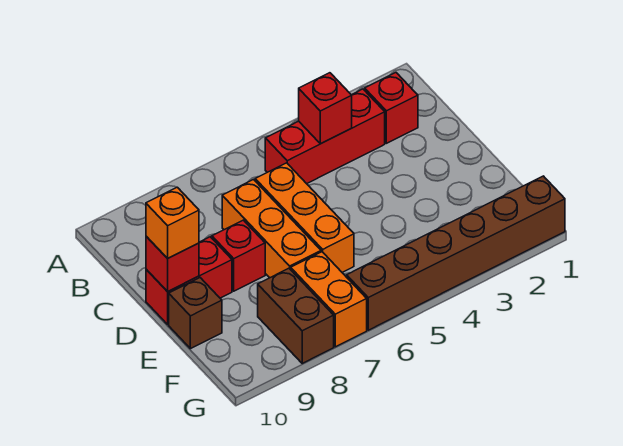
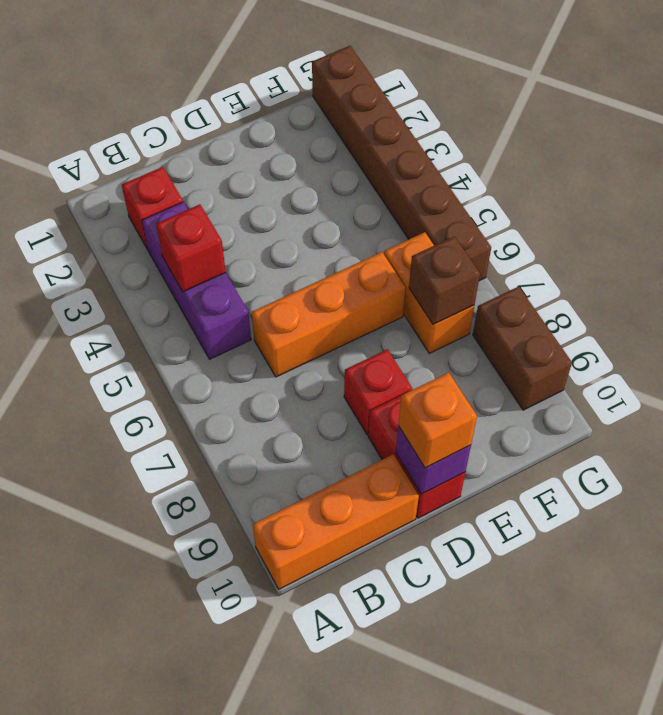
red 1x3 brick [265,89,385,184] -> purple 1x3 brick [142,202,251,359]
orange 1x3 brick [222,180,321,278] -> orange 1x3 brick moved to [253,454,419,589]
red 1x1 brick [146,236,199,292] -> purple 1x1 brick [396,426,471,494]
brown 1x1 brick [169,278,222,349] -> brown 1x1 brick moved to [409,236,480,324]
orange 1x2 brick [291,252,367,347] -> orange 1x2 brick turned to [384,232,474,353]
brown 1x2 brick [258,268,334,363] -> brown 1x2 brick turned to [473,286,572,410]

